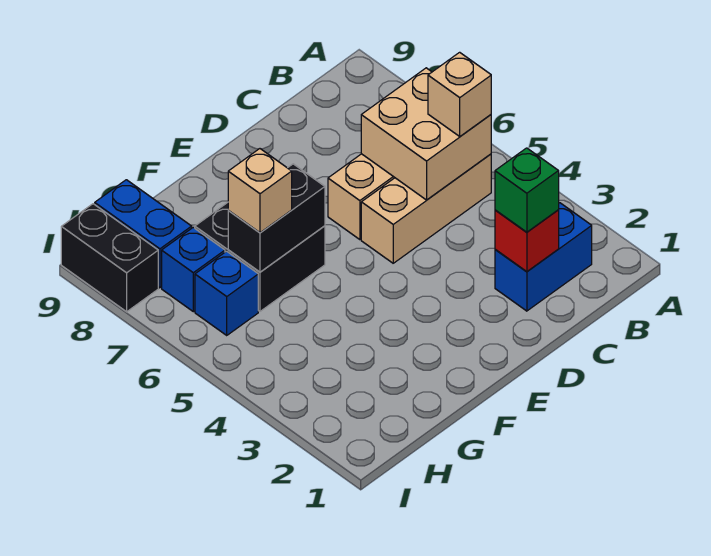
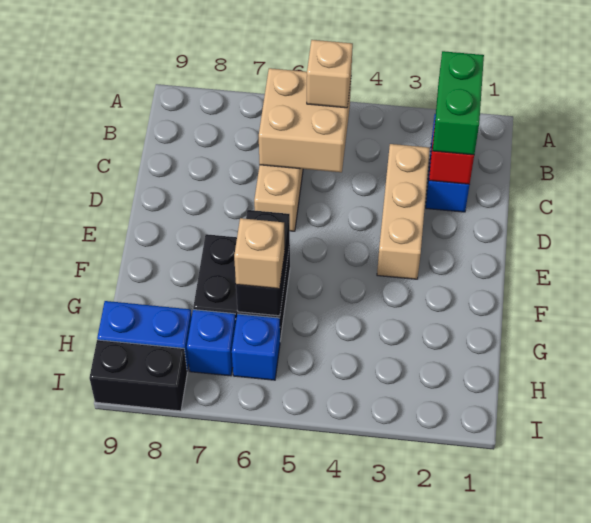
tan 1x3 brick [361,154,491,263] -> tan 1x3 brick moved to [377,144,430,279]
green 1x1 brick [495,148,559,232] -> green 1x2 brick [433,51,484,155]

